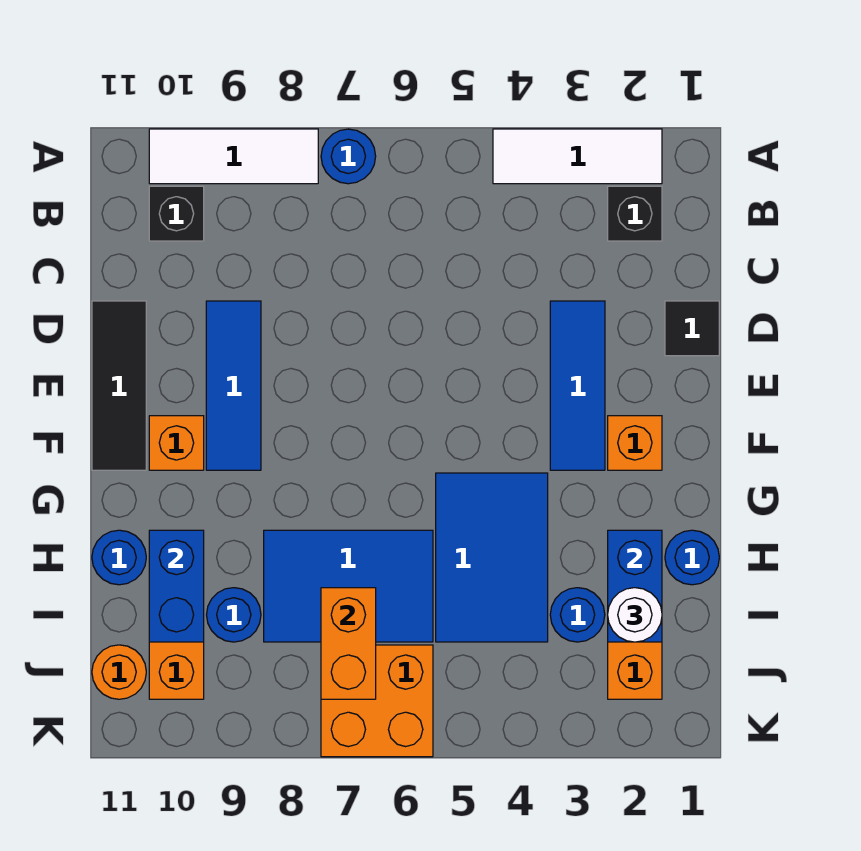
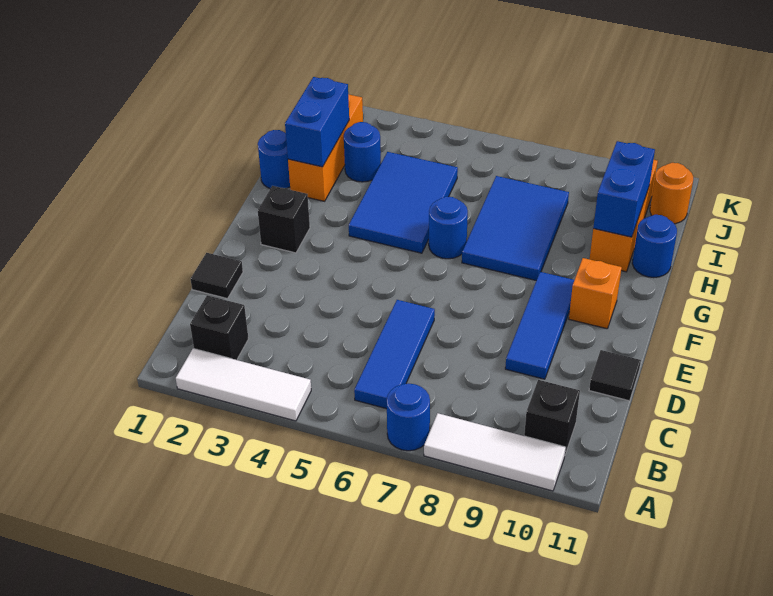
blue 1x3 tile [550,301,605,470] -> blue 1x3 tile moved to [354,300,435,409]
black 1x3 tile [92,301,146,470] -> black 1x1 tile [589,350,641,401]
orange 1x1 brick [608,416,662,470] -> black 1x1 brick [258,186,310,253]
blue 2x3 tile [264,530,433,642] -> blue 2x3 tile turned to [462,176,569,280]
white 1x1 round brick [608,588,662,642] -> none
orange 1x2 brick [321,588,376,699] -> none
blue 1x1 round brick [207,588,261,642] -> blue 1x1 round brick moved to [429,197,468,259]
orange 2x2 brick [321,645,433,757] -> none

